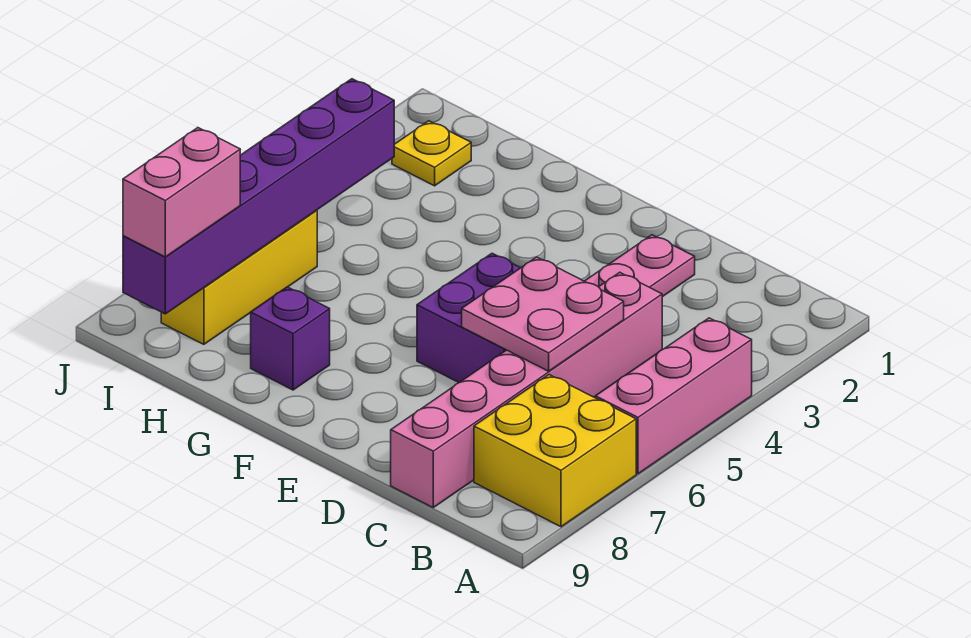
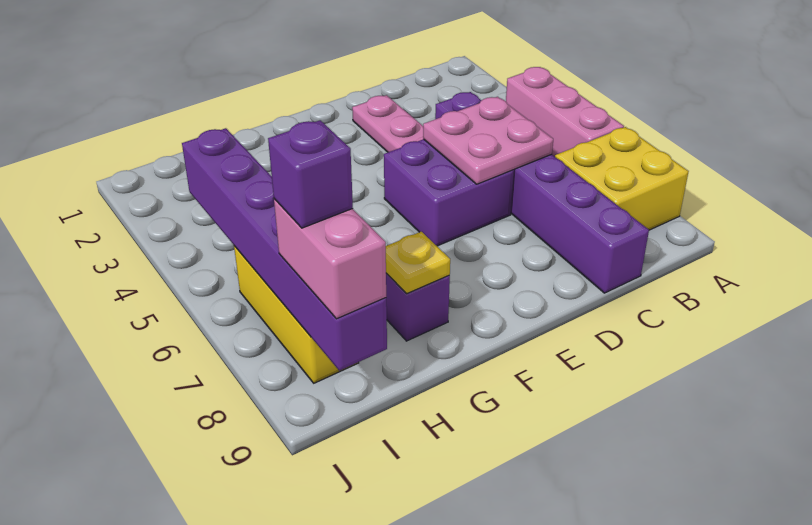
pink 1x6 brick [391,272,662,507] -> purple 1x6 brick [435,92,649,293]
yellow 1x1 plate [392,121,471,186] -> yellow 1x1 plate moved to [386,232,450,293]
none -> purple 1x1 brick [268,120,353,228]

